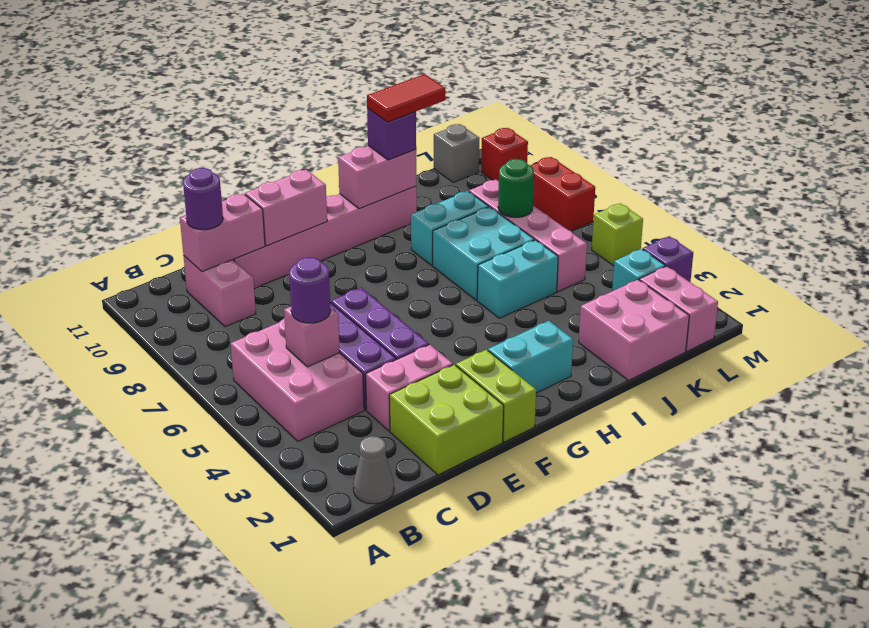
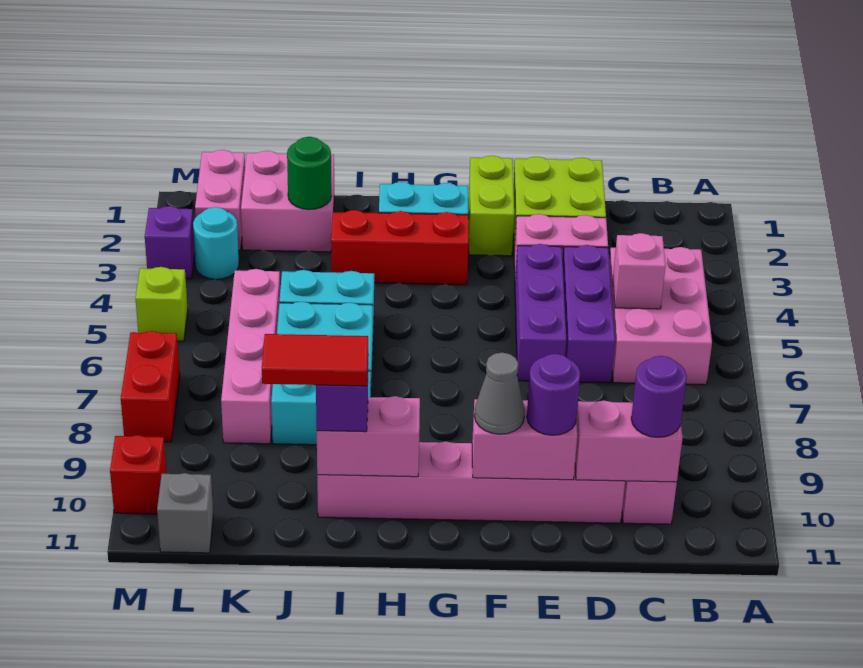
grey 1x1 cone [353,436,394,504] -> grey 1x1 cone moved to [475,353,525,434]
purple 1x1 round brick [289,257,331,323] -> purple 1x1 round brick moved to [527,354,580,435]
none -> red 1x3 brick [331,210,469,285]
green 1x1 round brick [498,159,534,218] -> green 1x1 round brick moved to [287,137,332,210]
cyan 1x1 brick [612,249,665,291] -> cyan 1x1 round brick [193,207,239,279]

